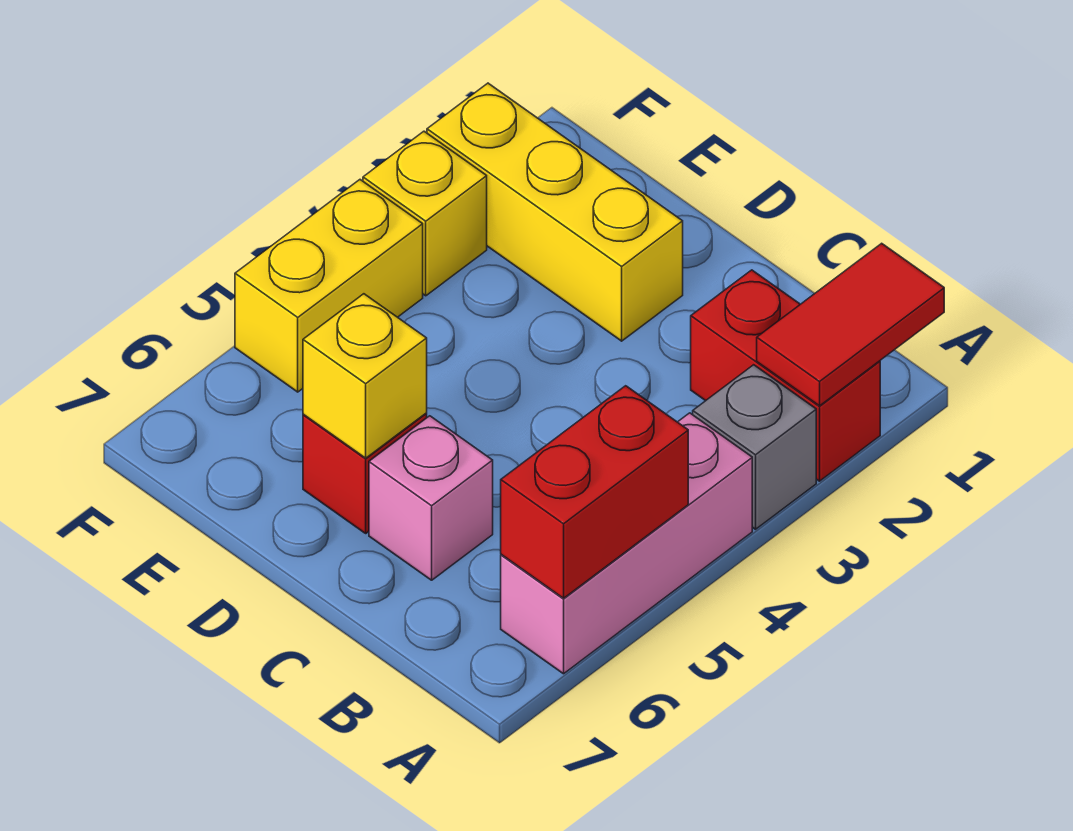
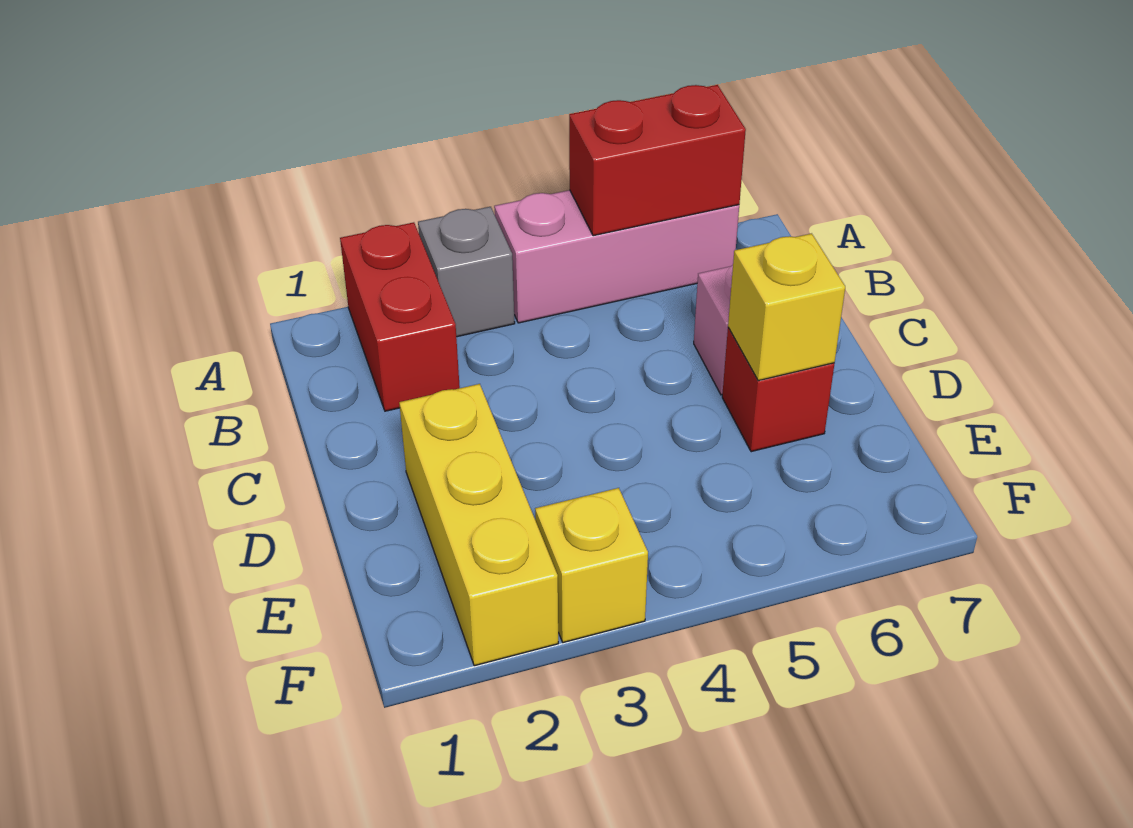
red 1x2 tile [757,243,944,406] -> none
yellow 1x2 brick [235,180,423,392] -> none

